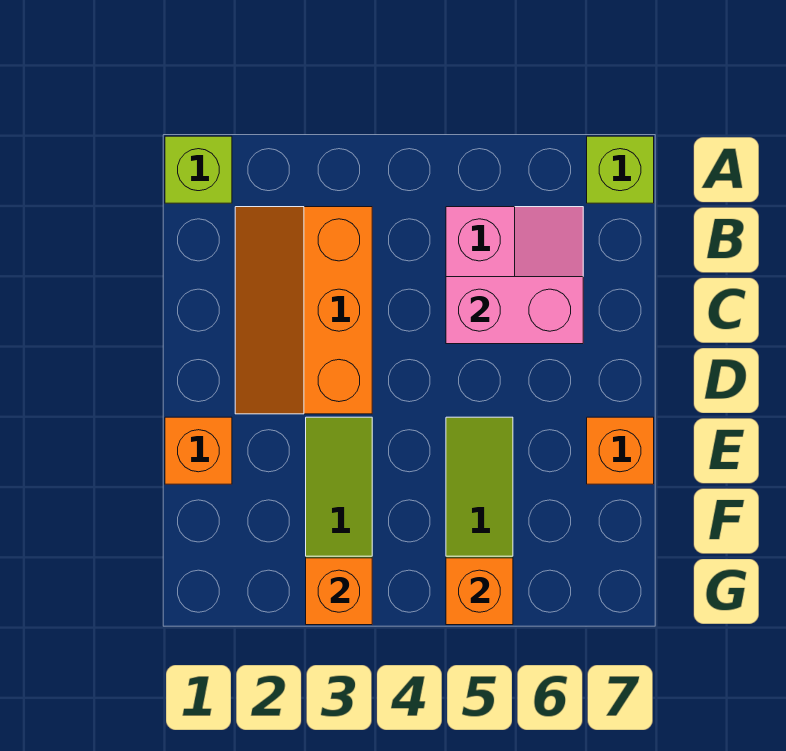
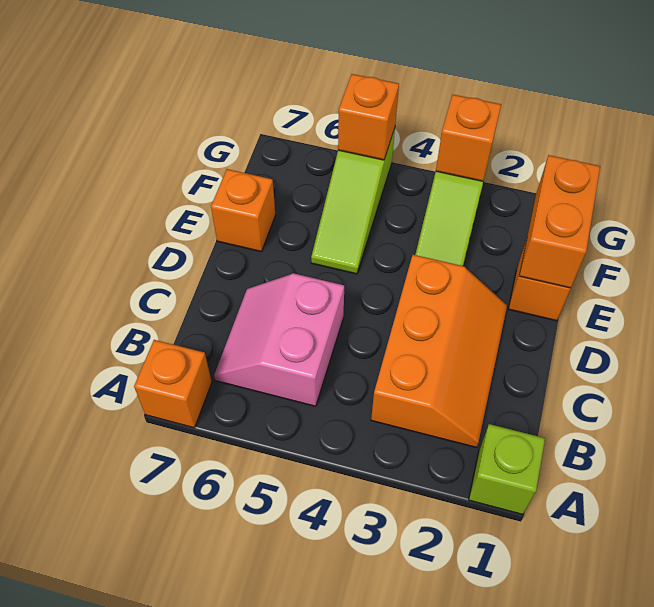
lime 1x1 brick [587,136,654,203] -> orange 1x1 brick [134,340,212,428]
pink 1x2 brick [446,277,583,344] -> none
none -> orange 1x2 brick [519,155,600,288]

